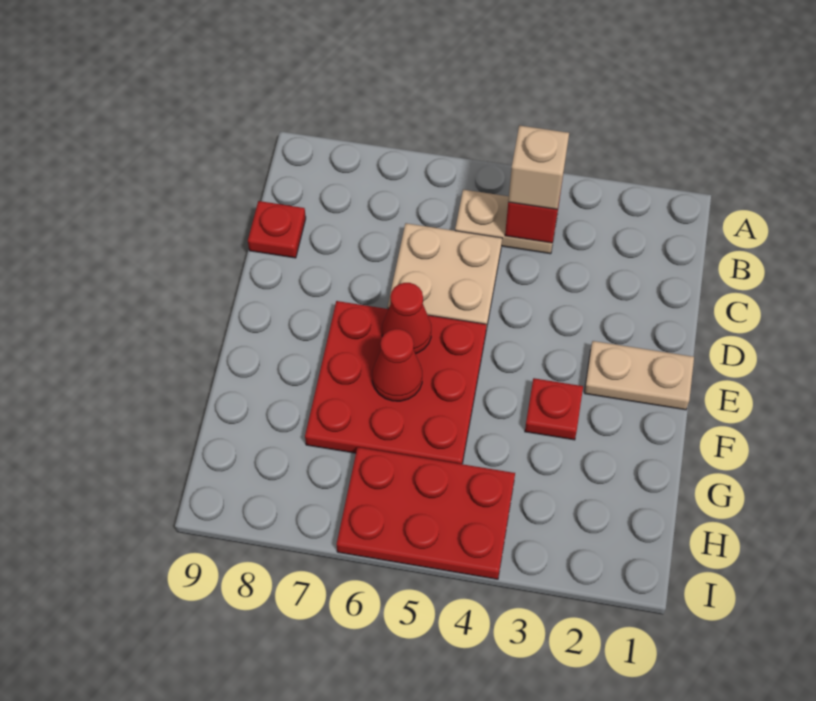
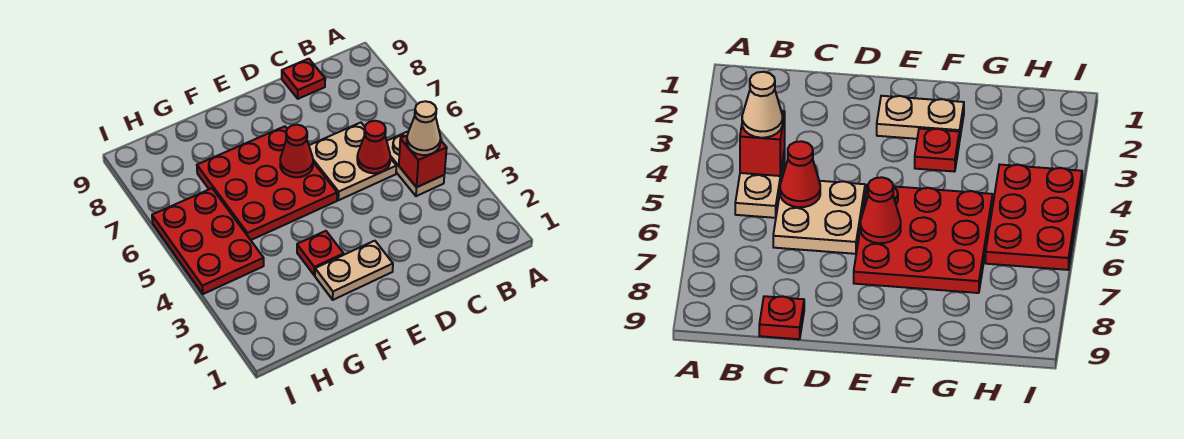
tan 1x1 brick [508,125,569,209] -> tan 1x1 cone [407,101,441,155]
tan 1x2 plate [584,341,694,410] -> tan 1x2 plate turned to [315,241,393,300]
red 1x1 cone [372,329,422,401] -> red 1x1 cone moved to [357,121,390,173]

